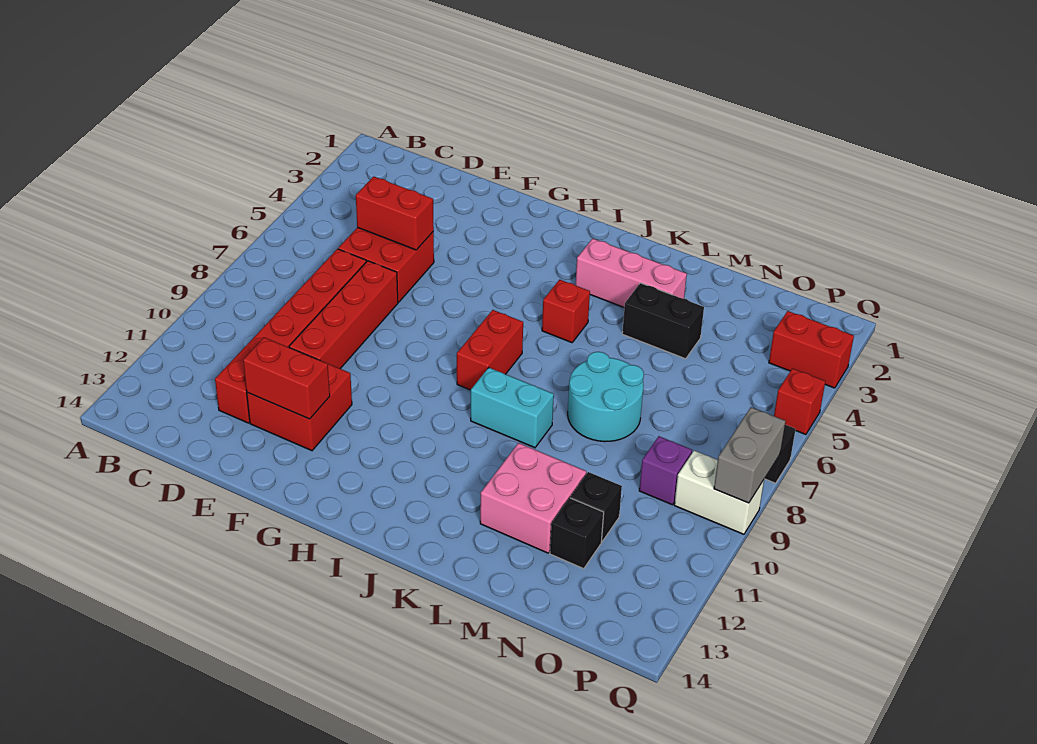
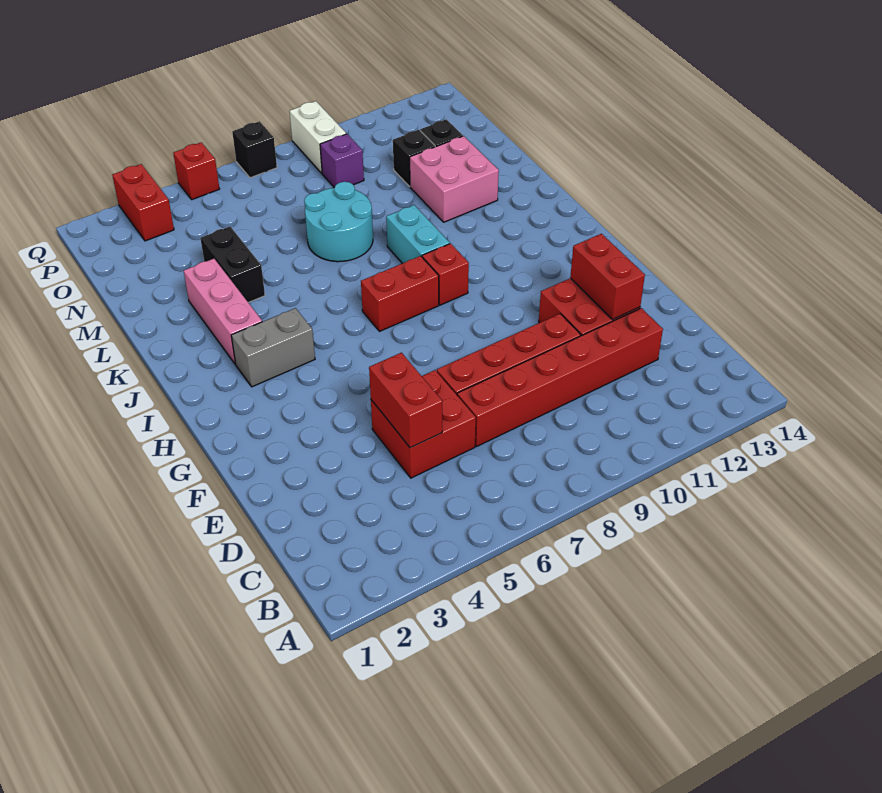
red 1x1 brick [542,280,590,343] -> red 1x1 brick moved to [422,244,469,305]
grey 1x2 brick [714,407,785,503] -> grey 1x2 brick moved to [231,308,315,387]

